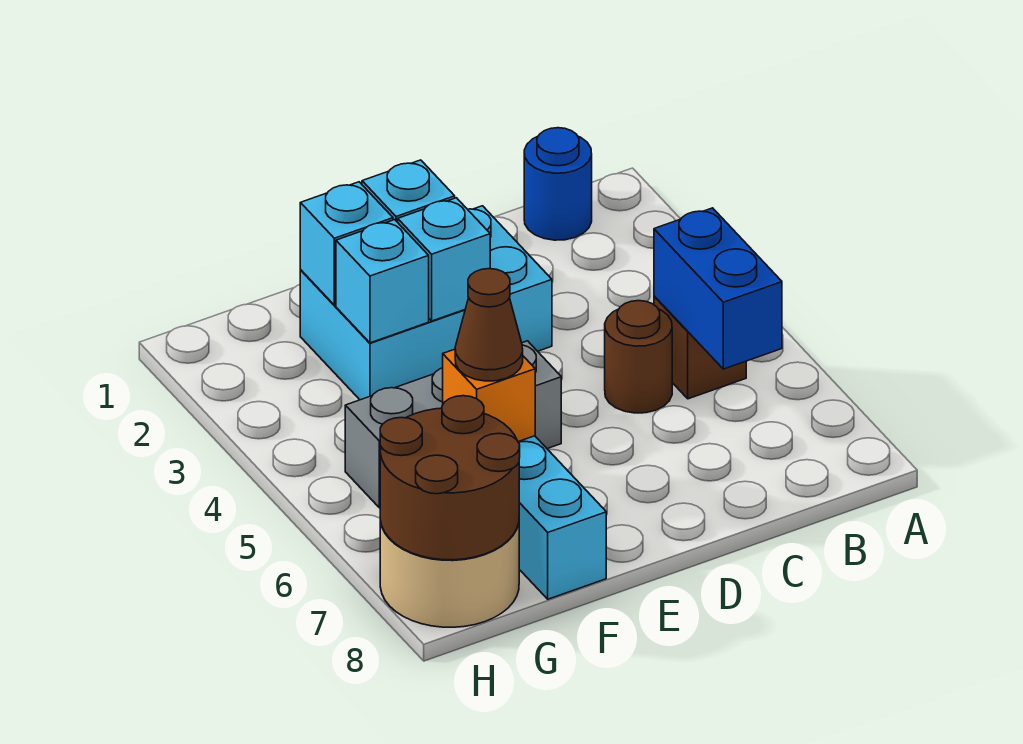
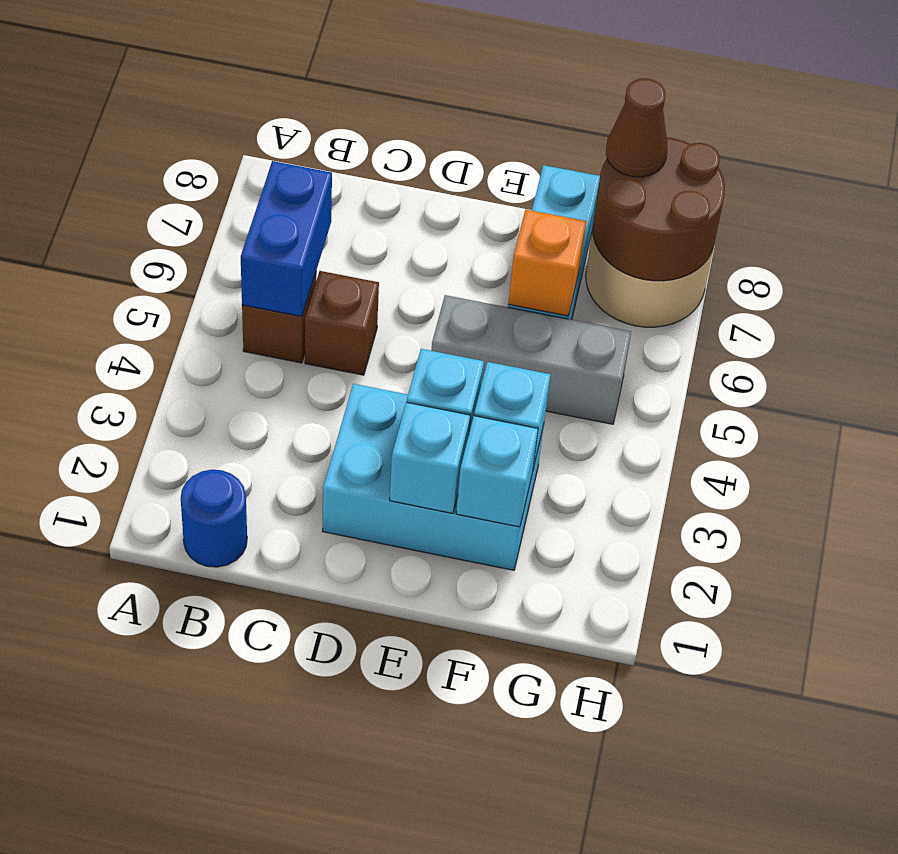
brown 1x1 round brick [605,301,672,413] -> brown 1x1 brick [305,271,379,375]
brown 1x1 cone [455,269,523,381] -> brown 1x1 cone moved to [606,78,667,177]

